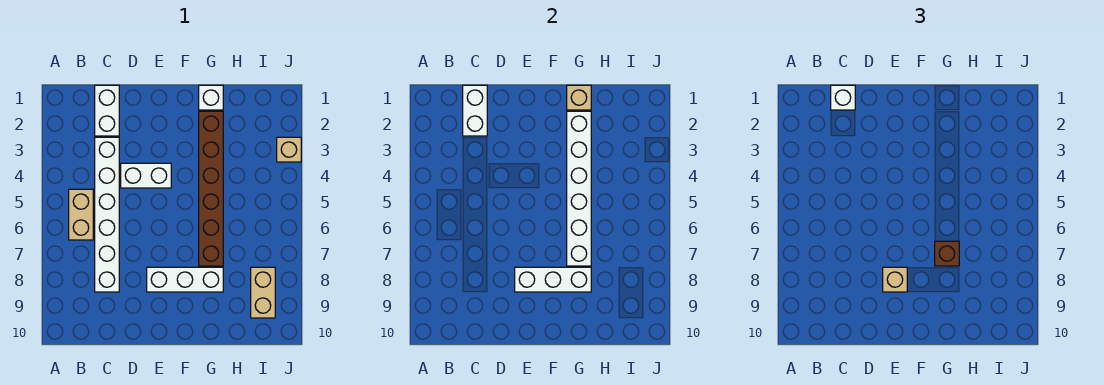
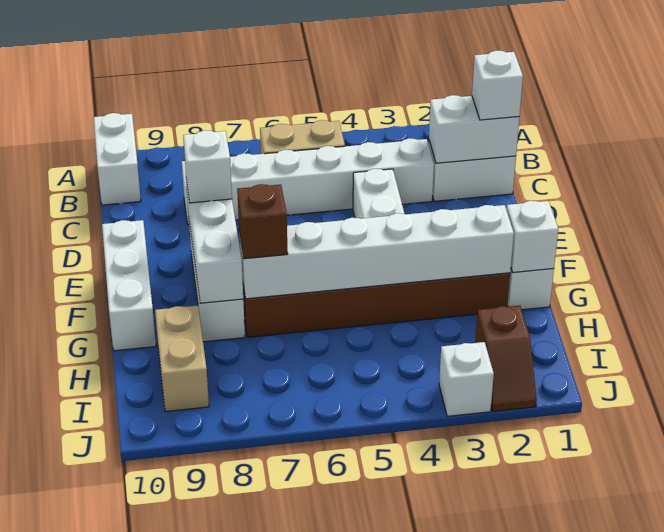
none -> white 1x2 brick [93,113,141,205]
tan 1x1 brick [883,267,907,292] -> white 1x1 brick [183,130,232,203]
none -> white 1x3 brick [102,220,156,351]
tan 1x1 brick [567,85,591,110] -> white 1x1 brick [506,201,558,273]
none -> brown 1x2 slope [475,305,537,411]
tan 1x2 brick [251,267,275,318] -> tan 1x2 brick turned to [155,305,209,412]
tan 1x1 brick [277,137,301,162] -> white 1x1 brick [439,342,494,416]

